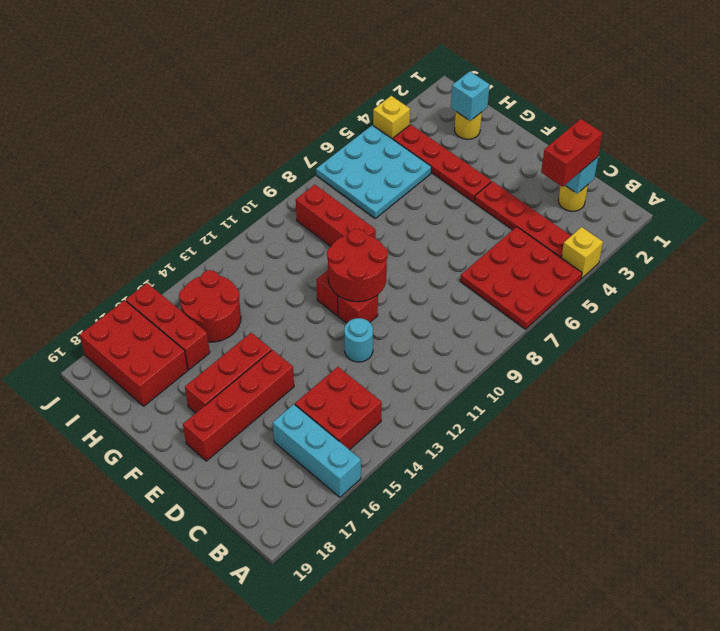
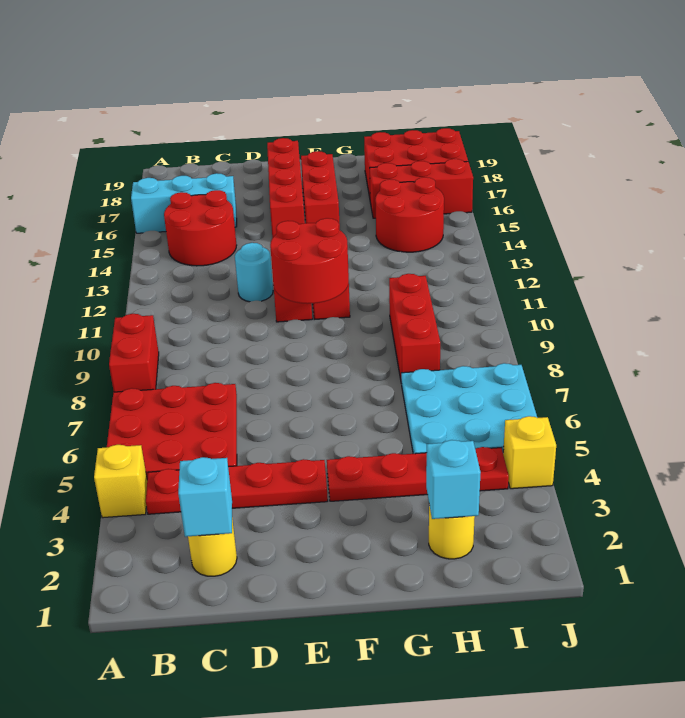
red 2x2 brick [295,367,382,450] -> red 2x2 round brick [164,190,237,266]
red 1x2 brick [541,119,603,187] -> red 1x2 brick moved to [109,314,159,392]
red 1x3 brick [296,185,376,246] -> red 1x3 brick turned to [389,274,440,379]

